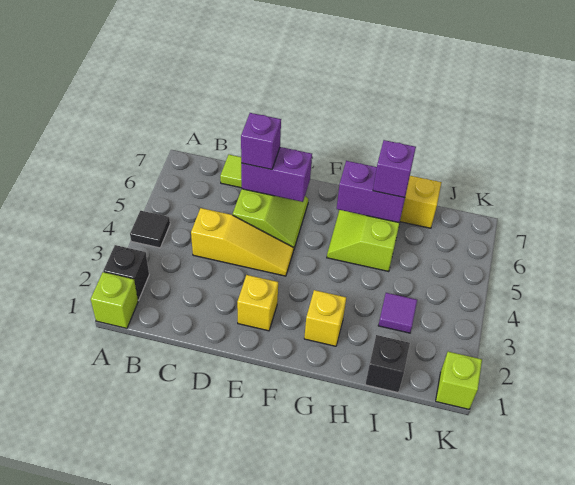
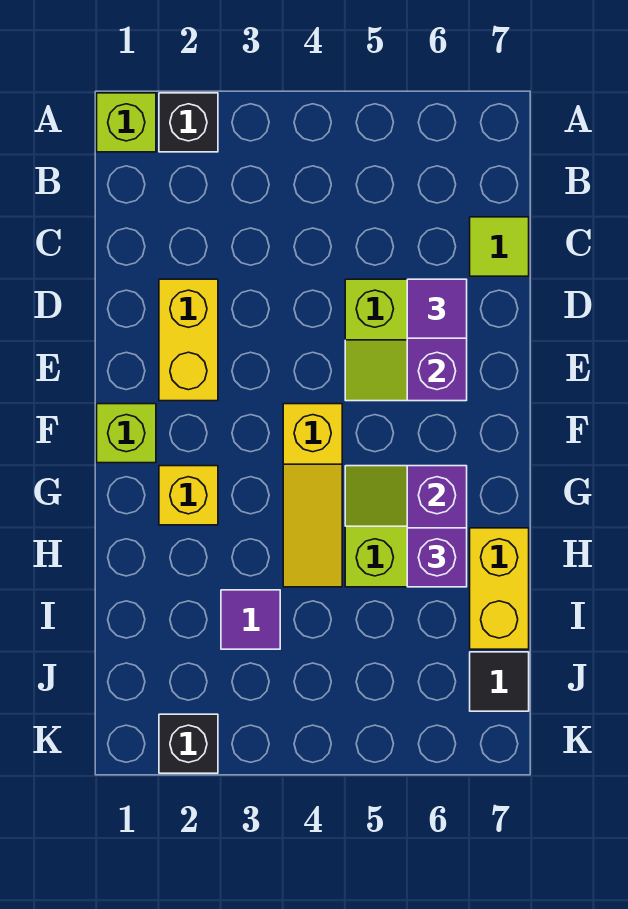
black 1x1 tile [130,211,170,248] -> black 1x1 tile moved to [470,652,529,711]
yellow 1x3 slope [191,208,294,276] -> yellow 1x3 slope moved to [283,404,342,587]
purple 1x1 brick [241,113,281,169] -> purple 1x1 tile [407,279,467,338]
yellow 1x1 brick [237,275,278,331] -> yellow 1x2 brick [159,279,218,401]
black 1x1 brick [365,335,410,393] -> black 1x1 brick moved to [159,714,218,773]
lime 1x1 brick [436,352,482,409] -> lime 1x1 brick moved to [97,404,156,463]

